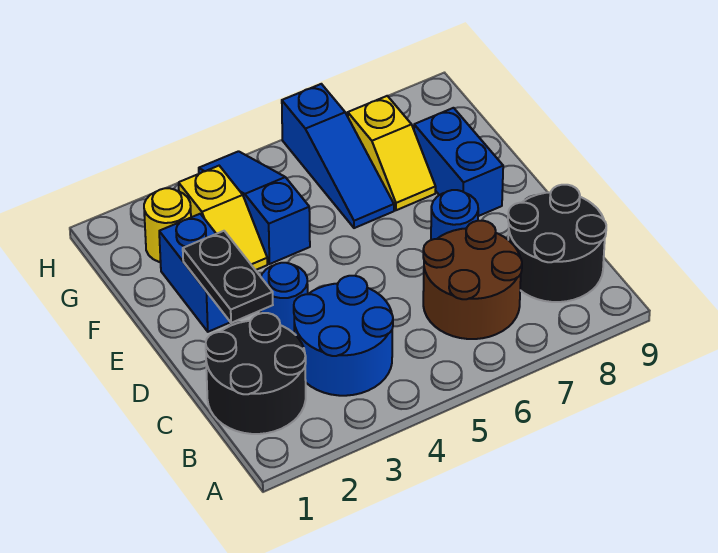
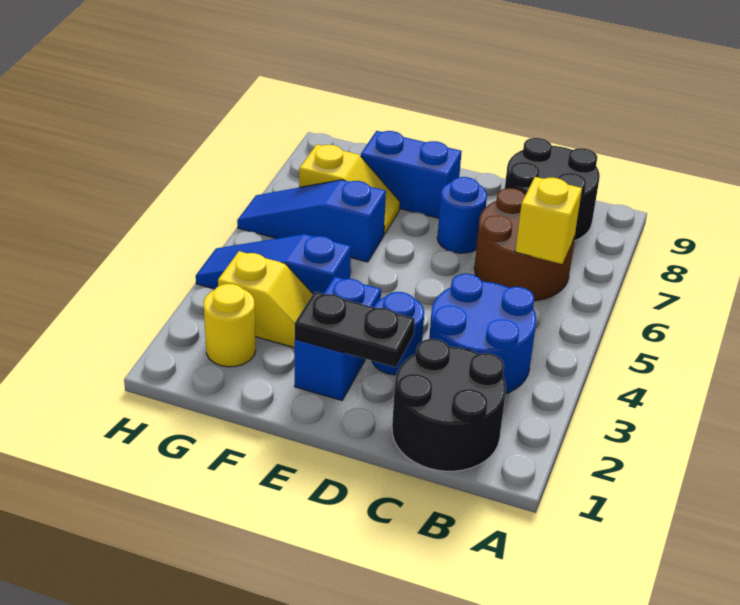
none -> yellow 1x1 brick [515,177,582,264]
blue 1x2 brick [159,214,230,332] -> blue 1x2 brick turned to [295,277,381,400]
blue 1x3 slope [282,84,394,228] -> blue 1x3 slope turned to [237,180,386,262]

